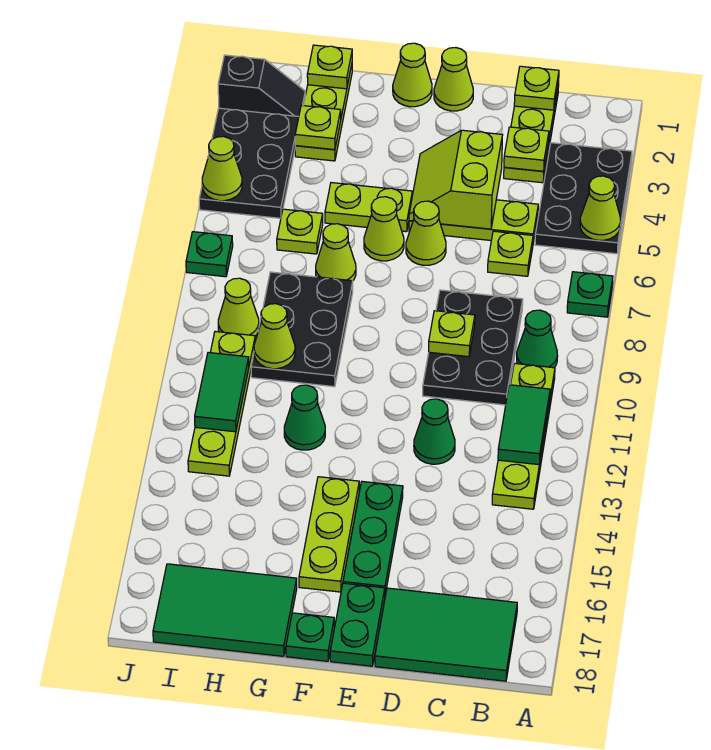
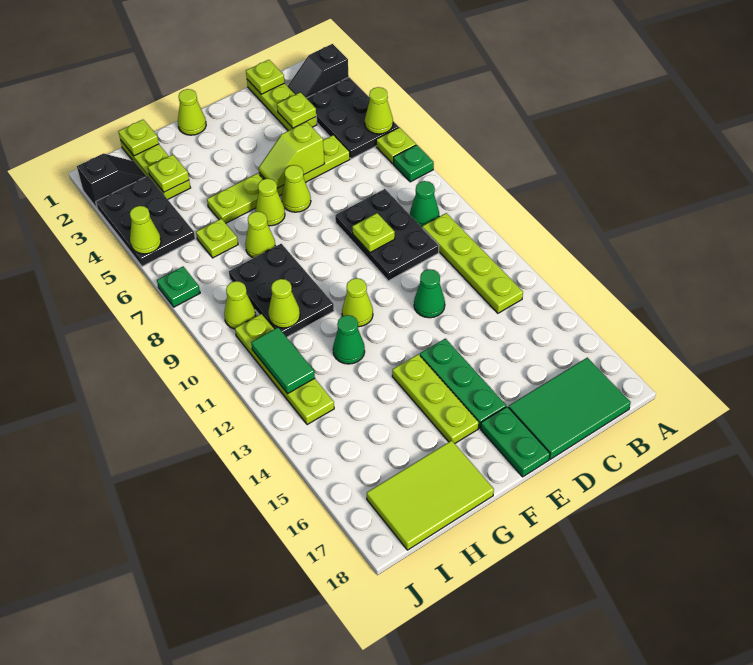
none -> black 1x2 slope [288,44,349,98]
green 1x2 tile [498,385,550,465] -> none
lime 1x1 plate [488,231,533,276] -> lime 1x1 plate moved to [376,127,416,164]
lime 2x2 slope [409,130,502,229] -> lime 1x2 slope [259,122,324,188]
lime 1x1 cone [434,48,473,111] -> lime 1x1 cone moved to [342,278,373,327]
green 1x1 plate [286,613,334,661] -> none
green 2x3 tile [153,564,297,656] -> lime 2x3 tile [367,440,494,550]

